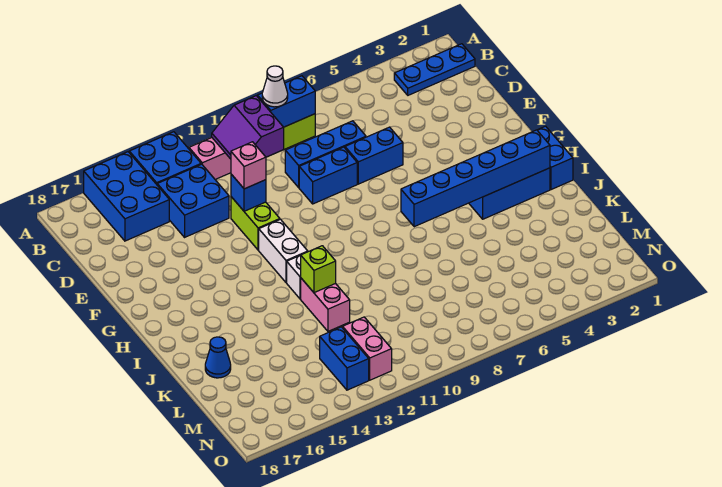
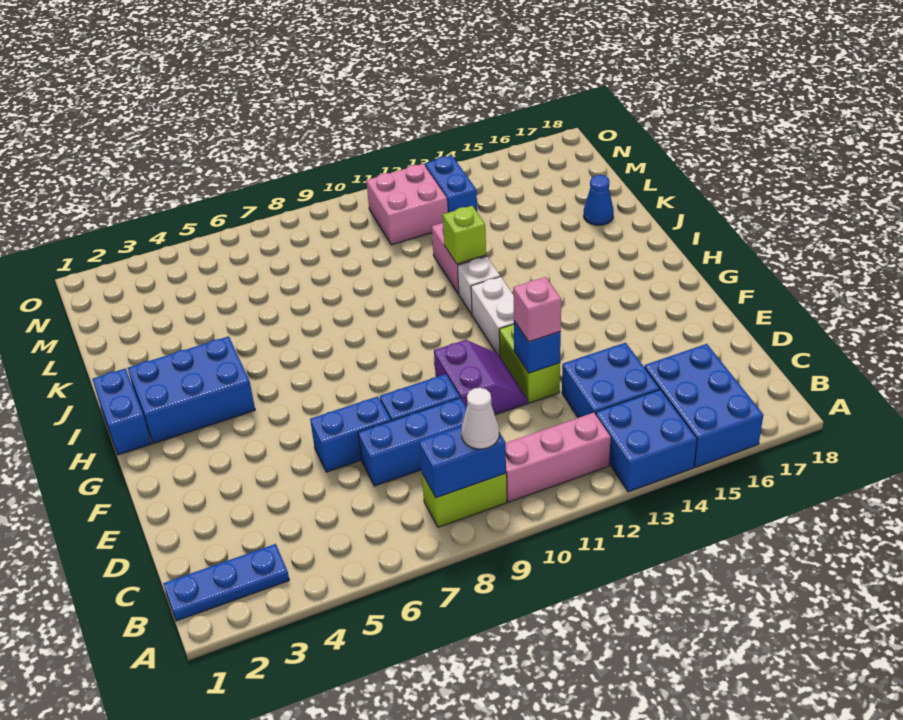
purple 2x2 slope [212,96,284,159] -> purple 2x2 slope moved to [434,340,527,415]
blue 1x6 brick [401,130,550,227] -> none
pink 1x2 brick [343,317,392,380] -> pink 2x2 brick [366,164,448,245]

